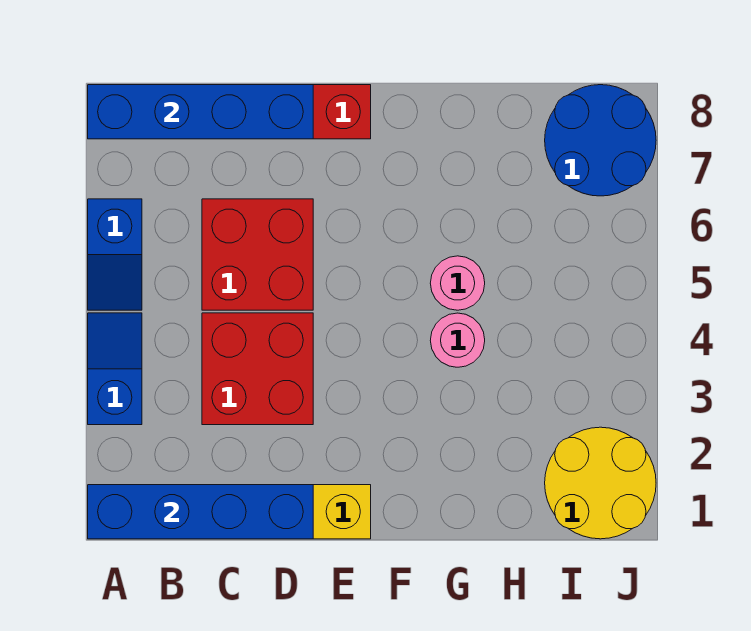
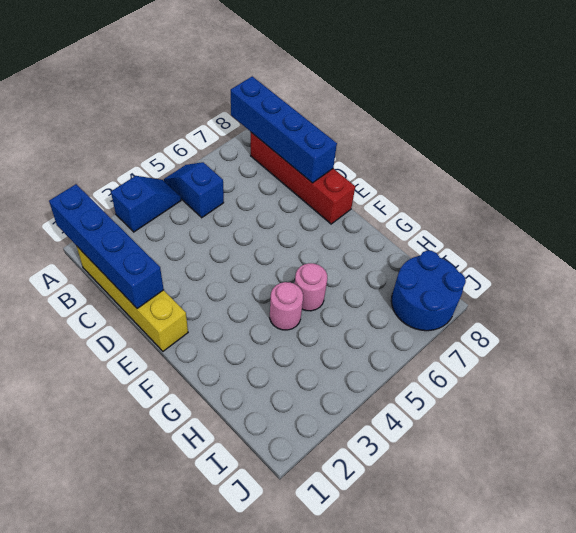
blue 1x2 slope [88,199,142,310] -> blue 1x2 slope turned to [164,162,224,218]
red 2x2 brick [202,313,313,425] -> none
red 2x2 brick [202,199,313,310] -> none
yellow 2x2 round brick [545,427,656,539] -> none

